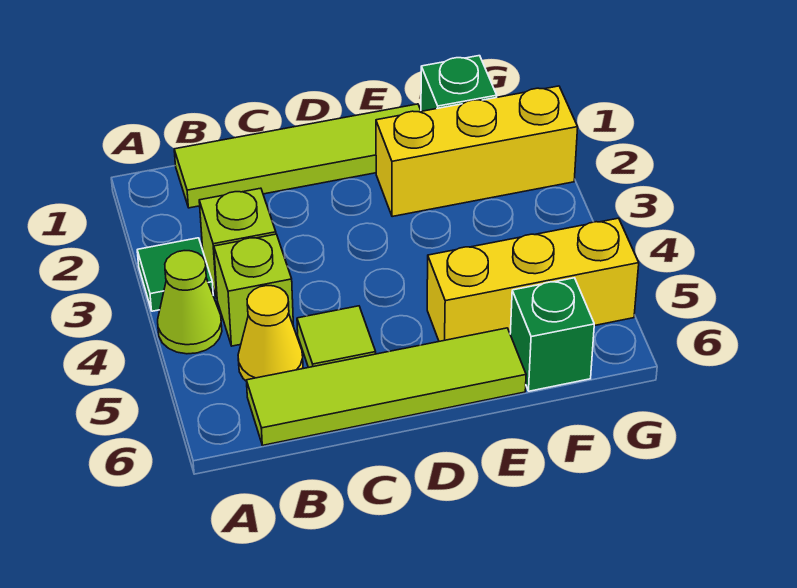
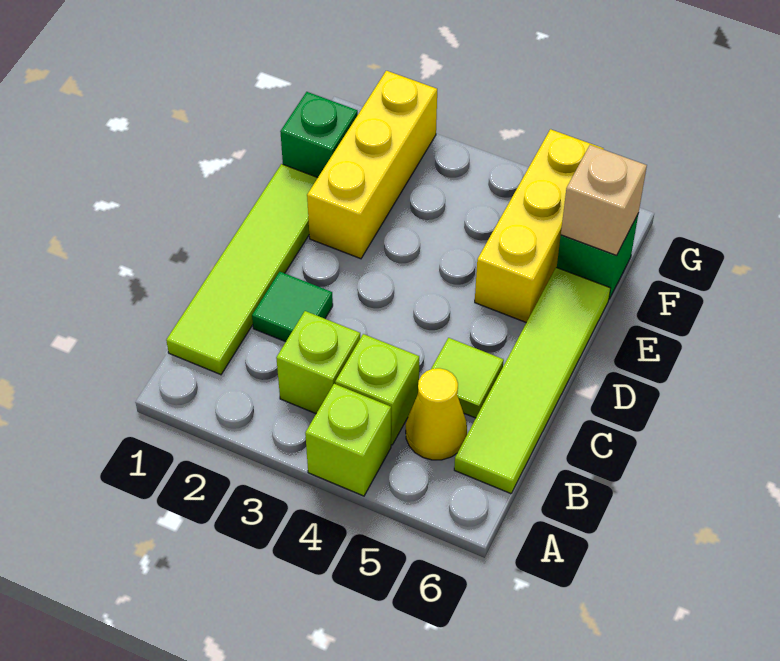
green 1x1 tile [137,238,213,311] -> green 1x1 tile moved to [252,272,333,342]
lime 1x1 cone [158,251,222,354] -> lime 1x1 brick [305,384,391,496]
none -> tan 1x1 brick [561,145,647,255]

